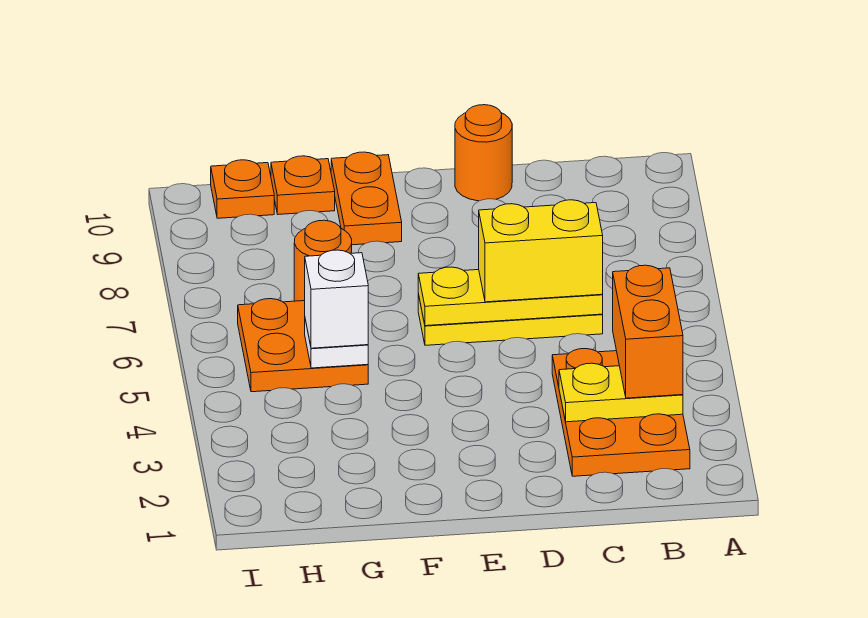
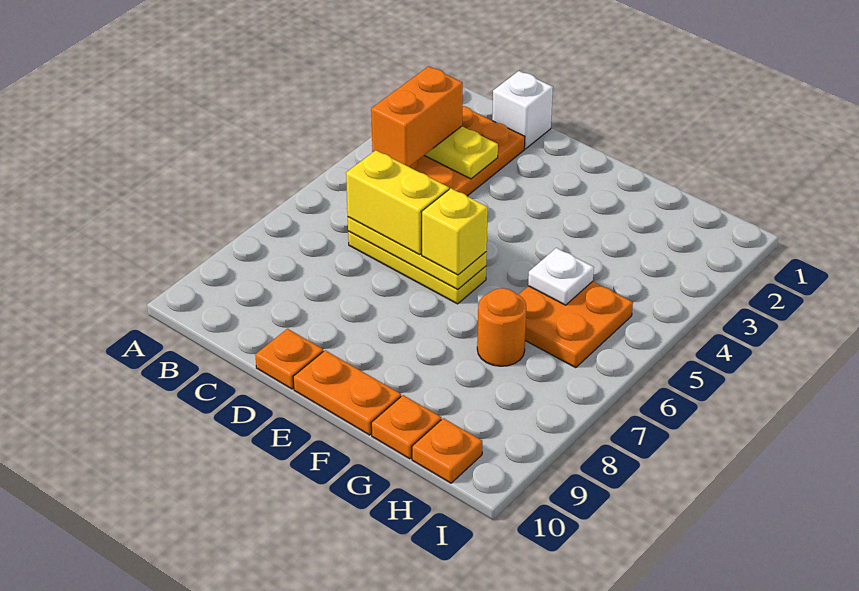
orange 1x1 round brick [455,105,512,201] -> orange 1x1 plate [255,329,323,389]
none -> yellow 1x1 brick [421,188,488,275]
orange 1x2 plate [331,152,402,245] -> orange 1x2 plate turned to [293,350,401,435]
white 1x1 brick [305,250,368,348] -> white 1x1 brick moved to [492,71,553,149]

